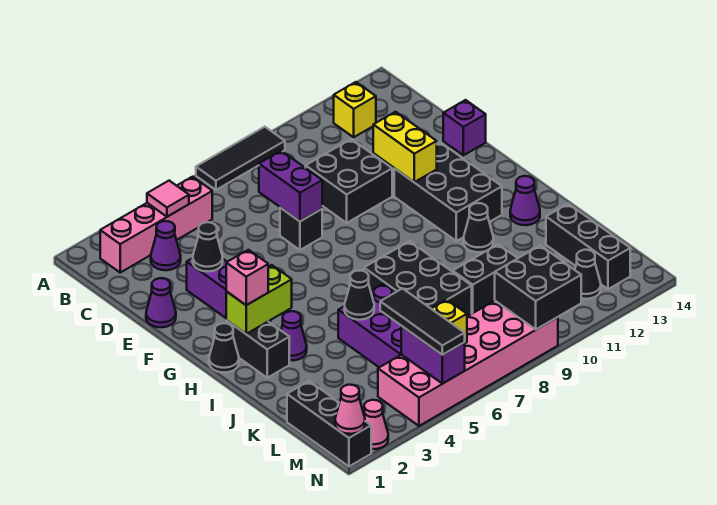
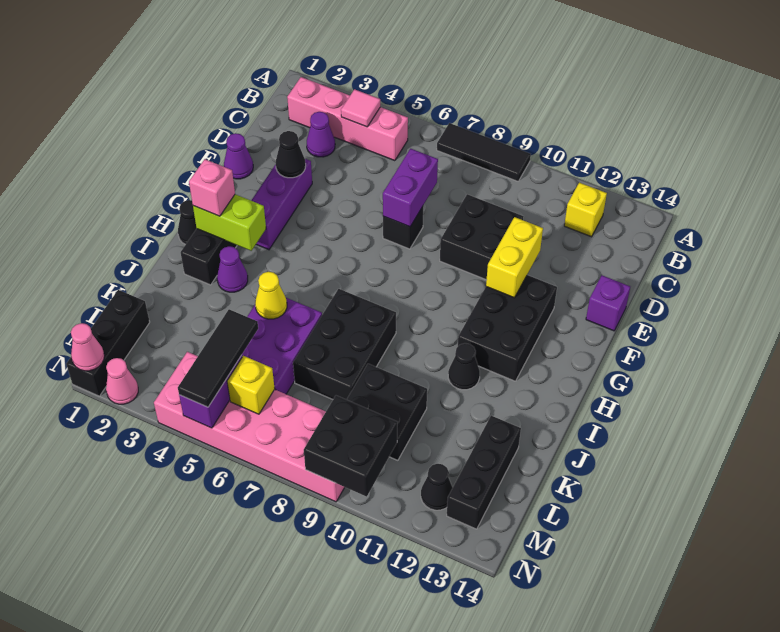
purple 1x1 cone [510,176,540,225] -> none
black 1x1 cone [345,270,374,320] -> yellow 1x1 cone [255,272,287,319]
black 1x2 brick [453,244,518,313] -> black 2x2 brick [347,364,427,460]

